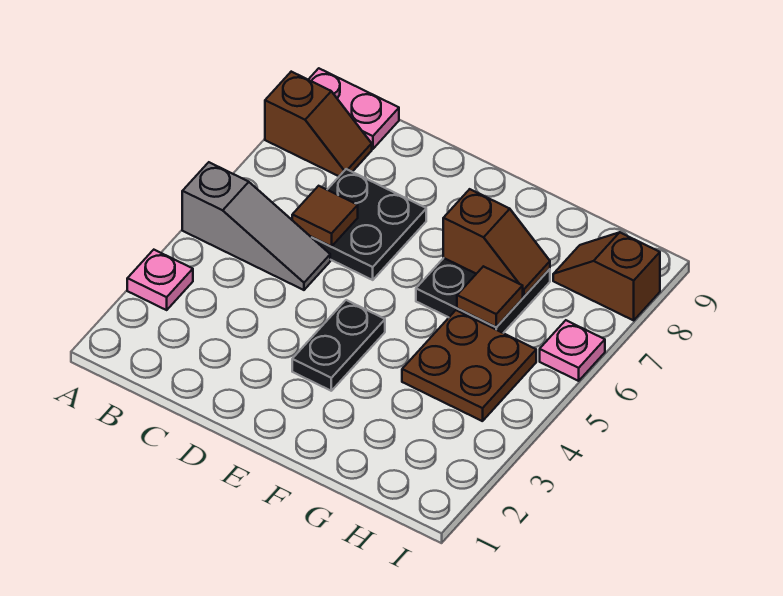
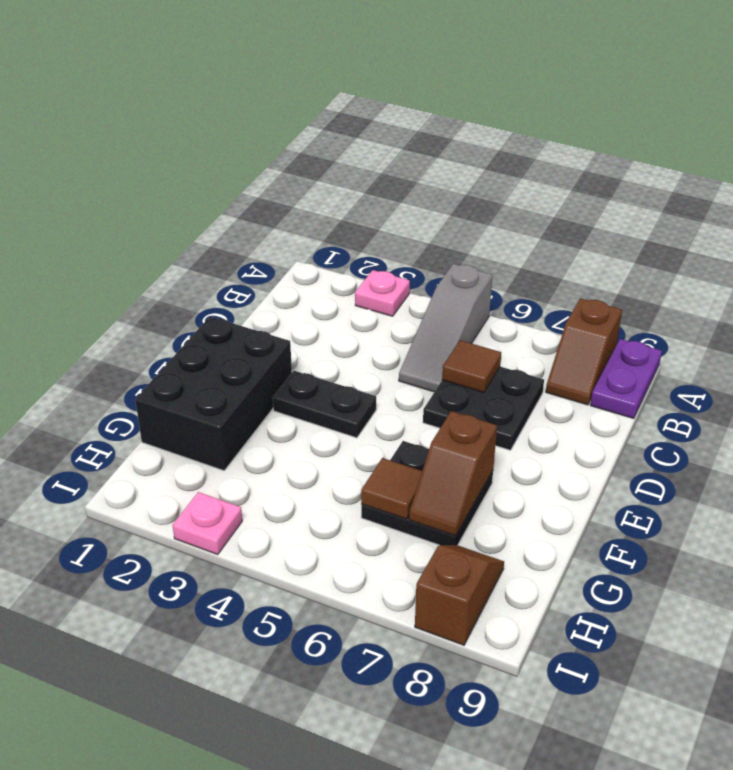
pink 1x2 plate [308,68,399,149] -> purple 1x2 plate [590,339,662,419]
none -> black 2x3 brick [135,317,292,471]
brown 2x2 plate [402,310,536,421] -> none
pink 1x1 plate [540,320,605,381] -> pink 1x1 plate moved to [173,492,242,554]

